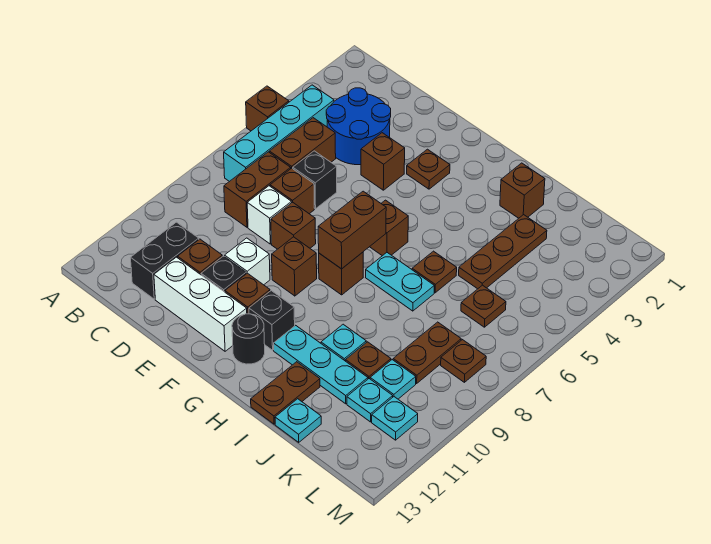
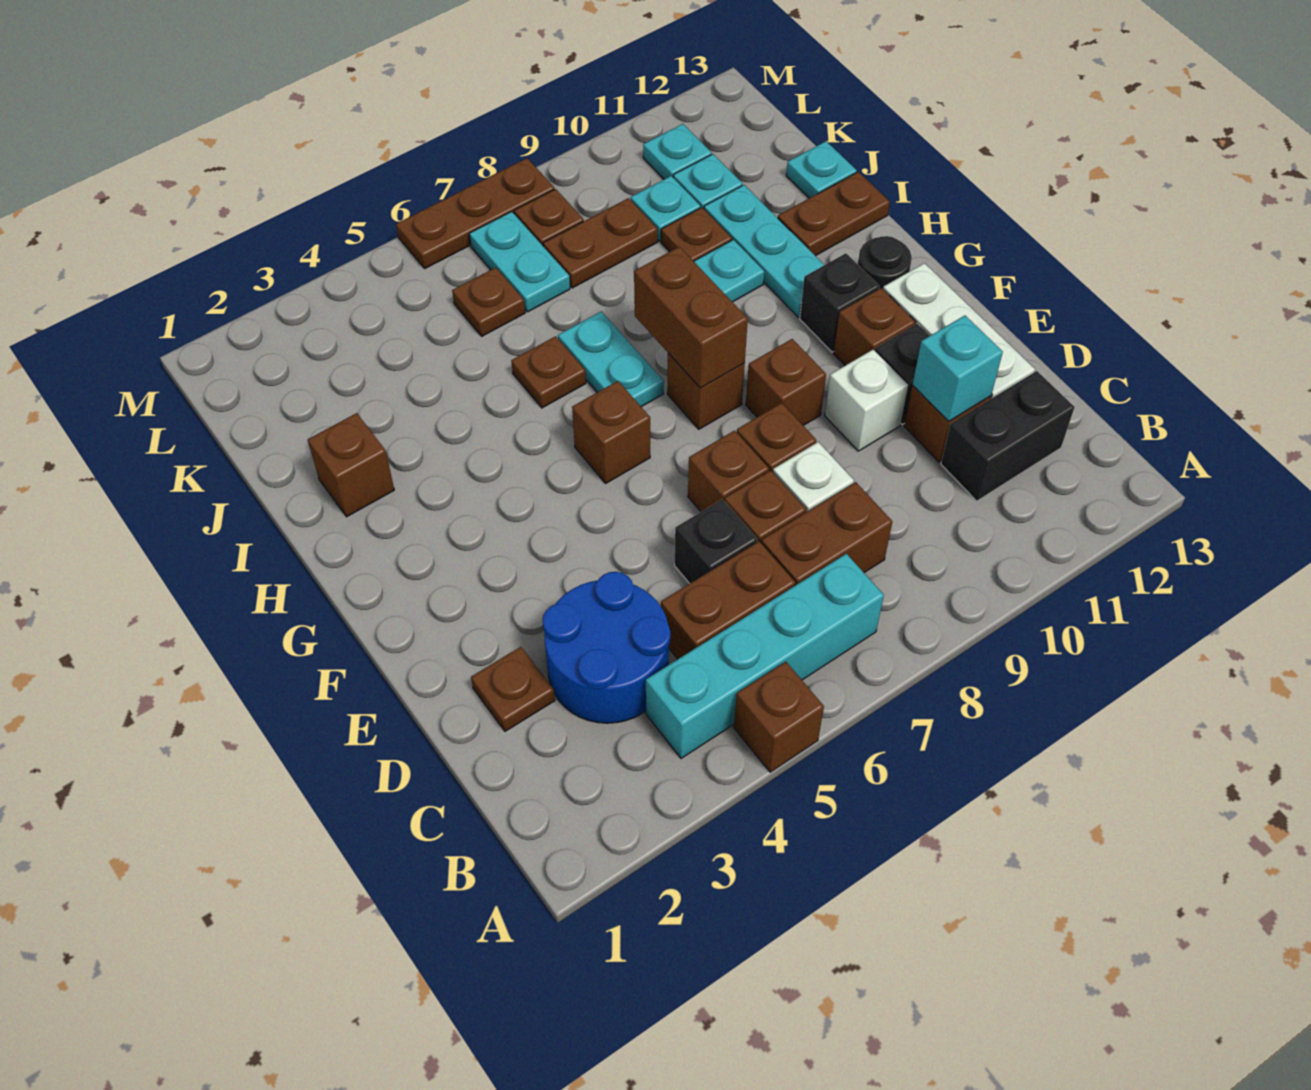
none -> cyan 1x1 brick [913,316,1003,421]
brown 1x1 brick [361,133,405,190] -> brown 1x1 brick moved to [688,431,769,512]
brown 1x1 plate [407,149,450,189] -> brown 1x1 plate moved to [471,647,555,731]
brown 1x2 brick [318,191,386,269] -> brown 1x2 brick turned to [634,247,748,388]
brown 1x3 plate [459,215,547,289] -> brown 1x3 plate moved to [396,158,555,268]
none -> cyan 1x2 plate [469,212,570,312]

